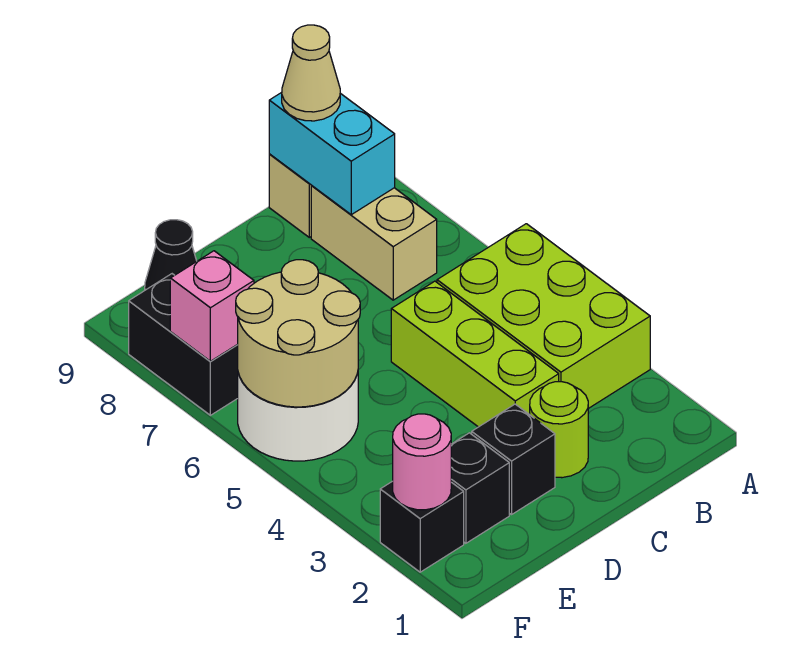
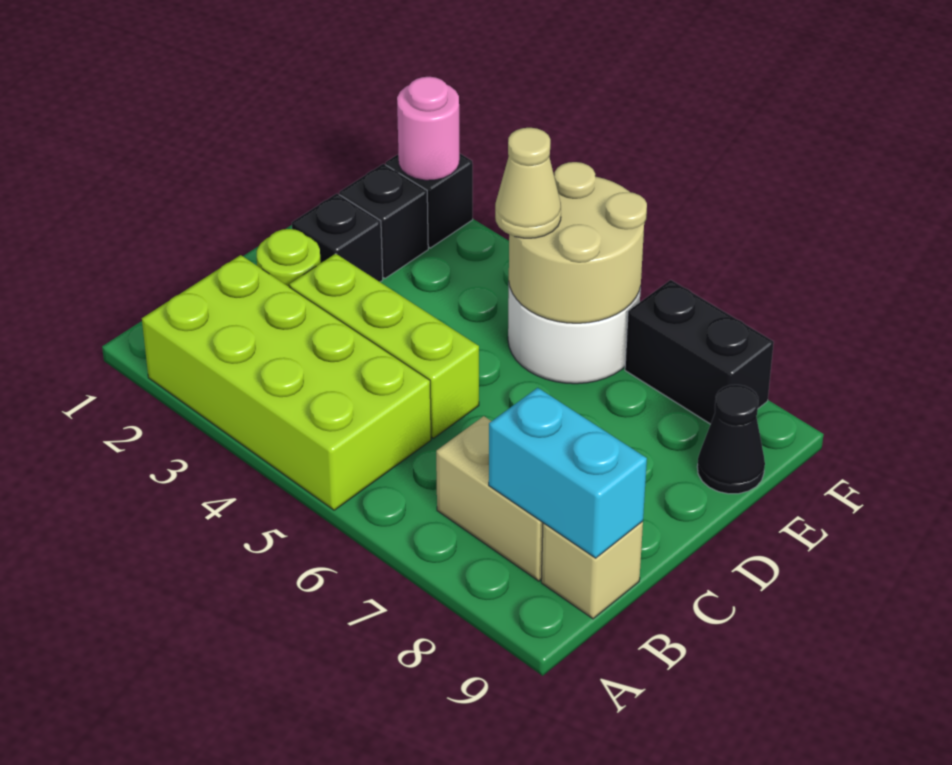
lime 2x3 brick [437,224,650,409] -> lime 2x4 brick [142,255,431,510]
tan 1x1 cone [282,25,340,121] -> tan 1x1 cone moved to [495,128,561,238]
pink 1x1 brick [170,251,254,361] -> none

